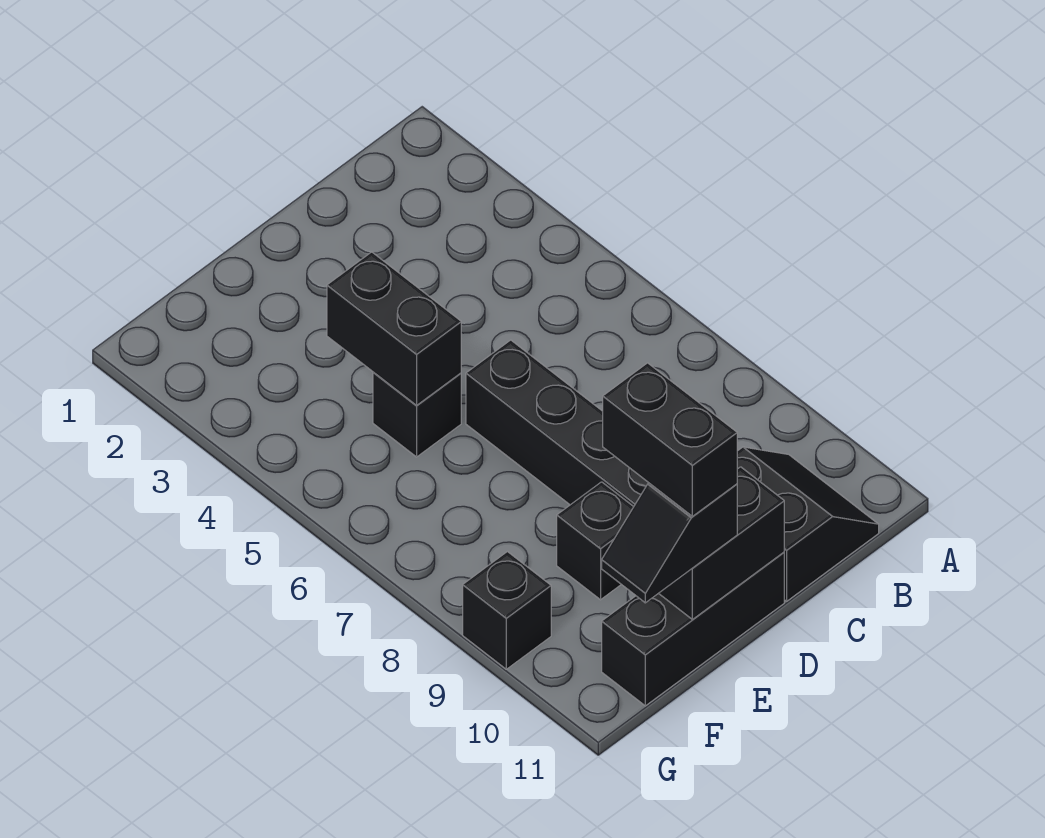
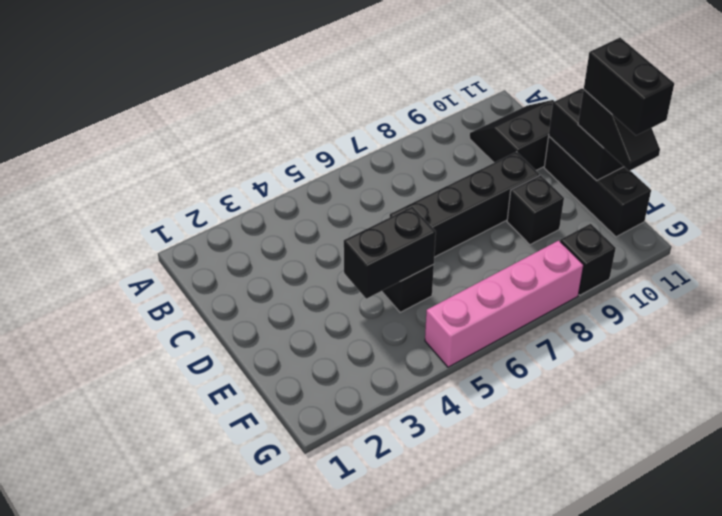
black 1x2 brick [603,363,737,516] -> black 1x2 brick turned to [584,38,674,135]
none -> pink 1x4 brick [425,241,584,367]

